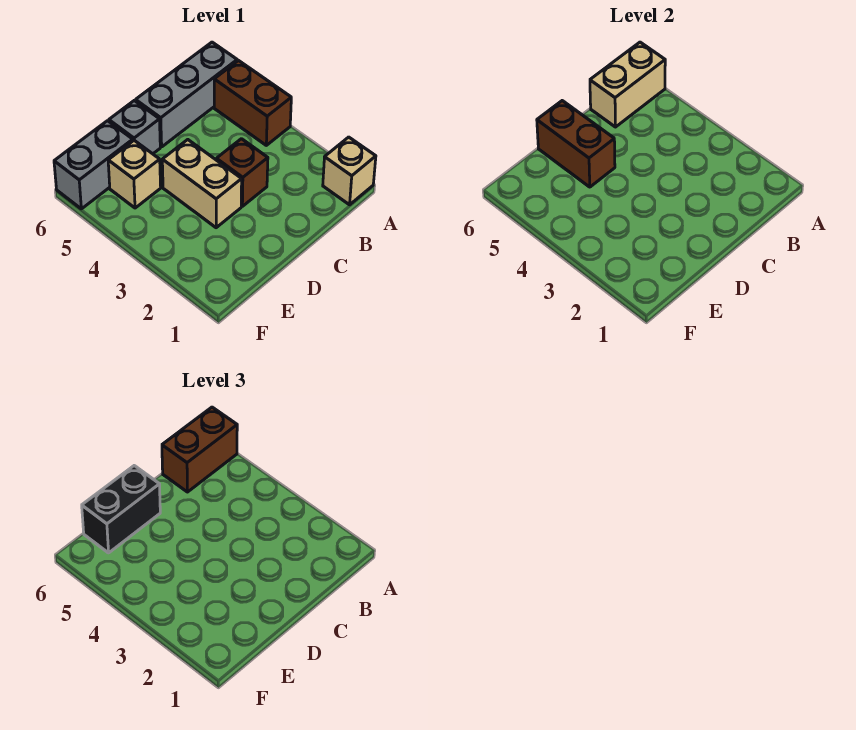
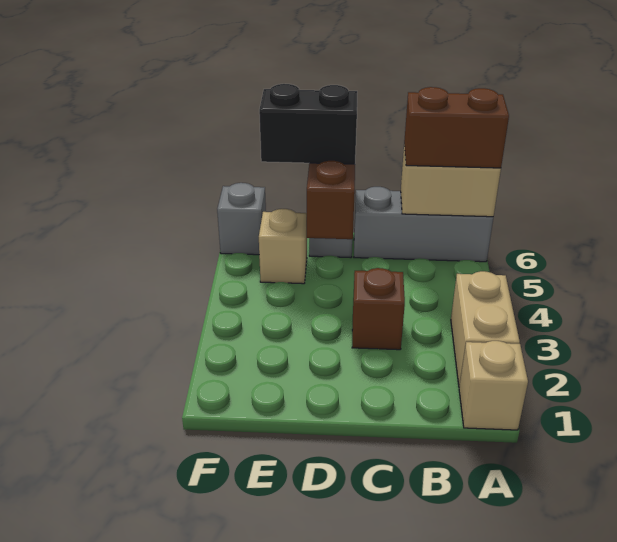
brown 1x2 brick [214,61,291,145] -> none
tan 1x2 brick [162,140,242,228] -> tan 1x2 brick moved to [451,271,520,387]
grey 1x2 brick [54,121,133,209] -> grey 1x1 brick [217,183,266,255]

